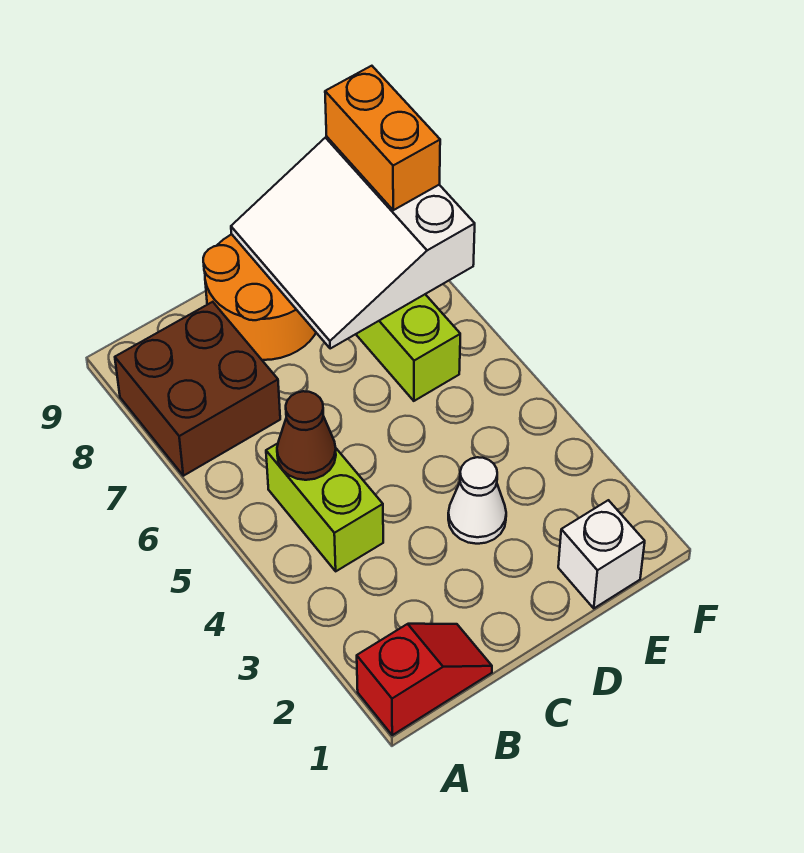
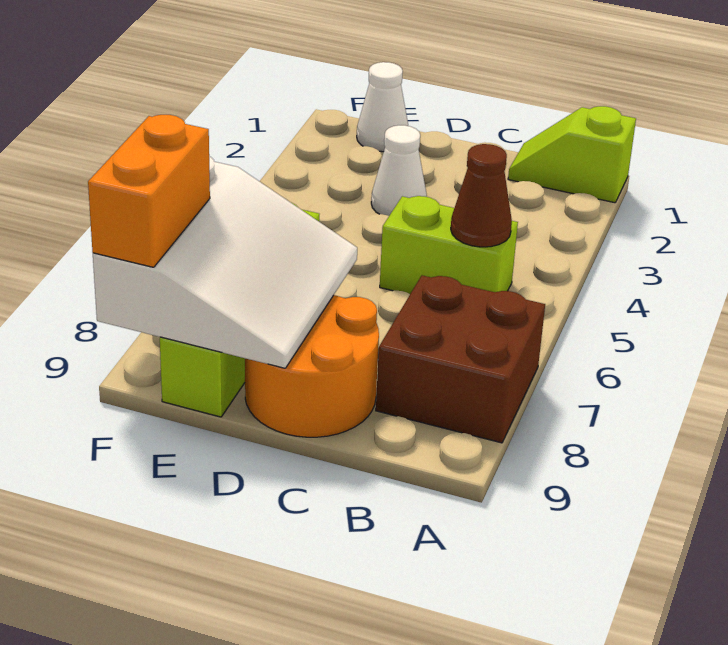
red 1x2 slope [357,624,492,735] -> lime 1x2 slope [508,106,636,203]
lime 1x2 brick [266,443,383,571] -> lime 1x2 brick turned to [380,196,518,294]
white 1x1 brick [558,500,645,608] -> white 1x1 cone [357,62,408,152]

